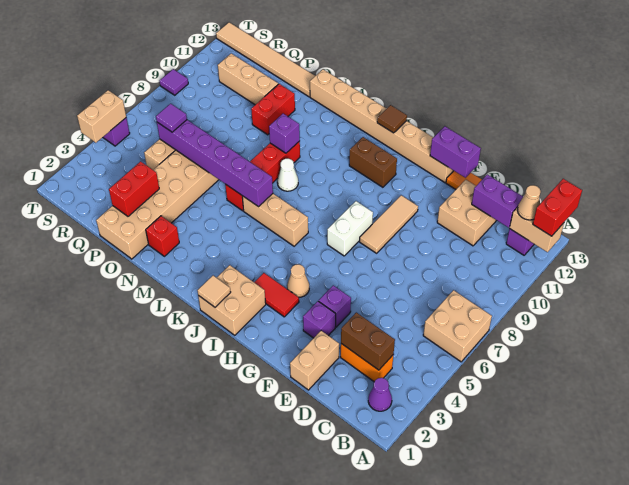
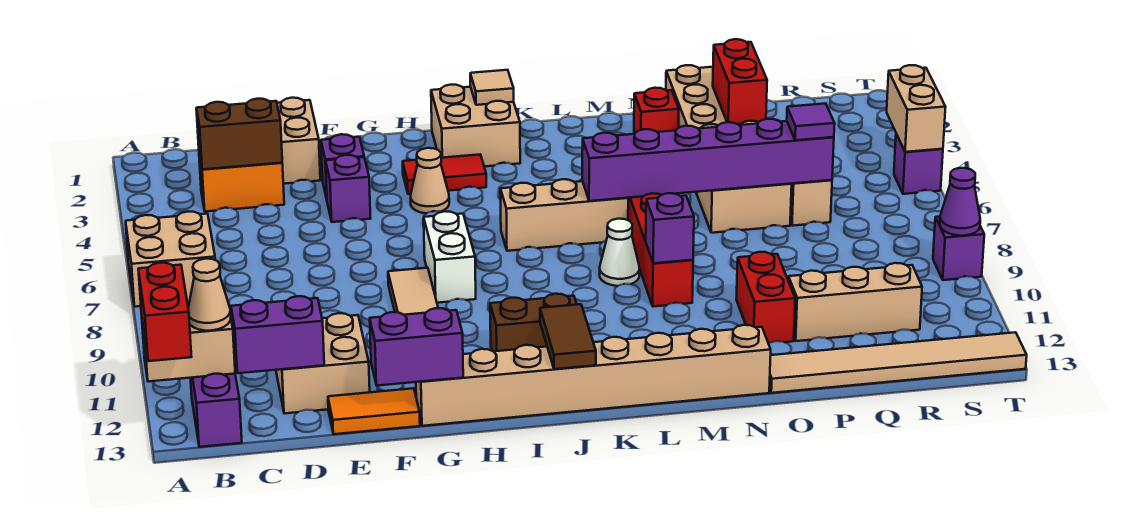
purple 1x1 cone [368,378,392,411] -> purple 1x1 cone moved to [940,168,980,236]
brown 1x1 tile [377,105,407,133] -> brown 1x2 tile [540,304,596,369]
purple 1x1 tile [160,69,188,95] -> purple 1x1 brick [933,216,984,280]

